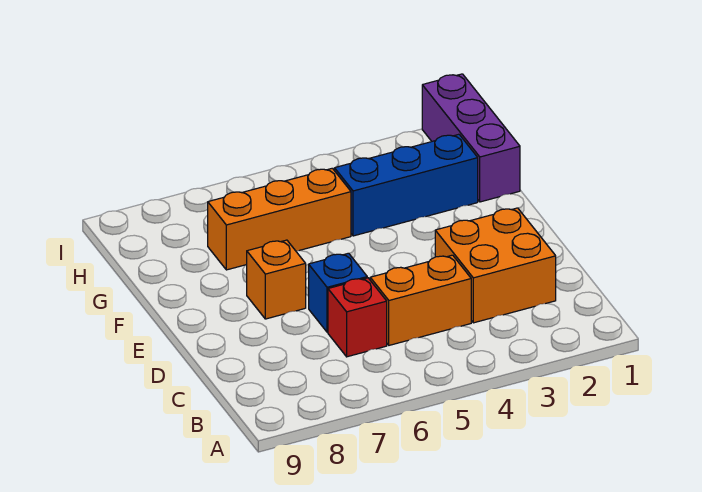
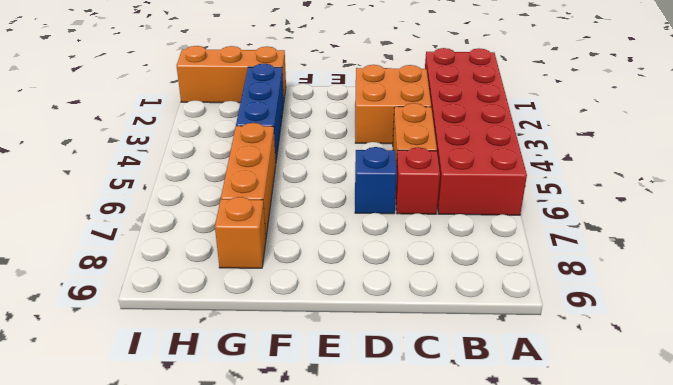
none -> red 2x6 brick [425,48,527,215]
orange 1x1 brick [247,240,306,319] -> orange 1x1 brick moved to [215,197,266,268]
purple 1x3 brick [422,74,520,202] -> orange 1x3 brick [177,46,286,103]

